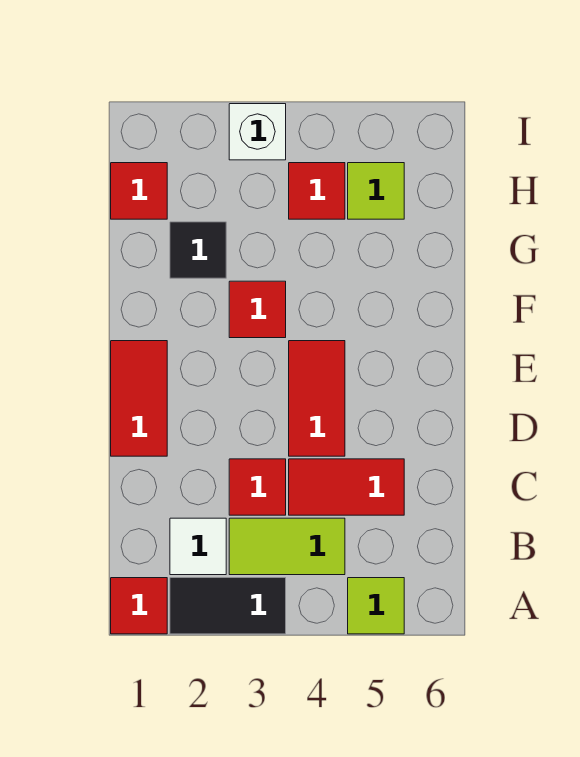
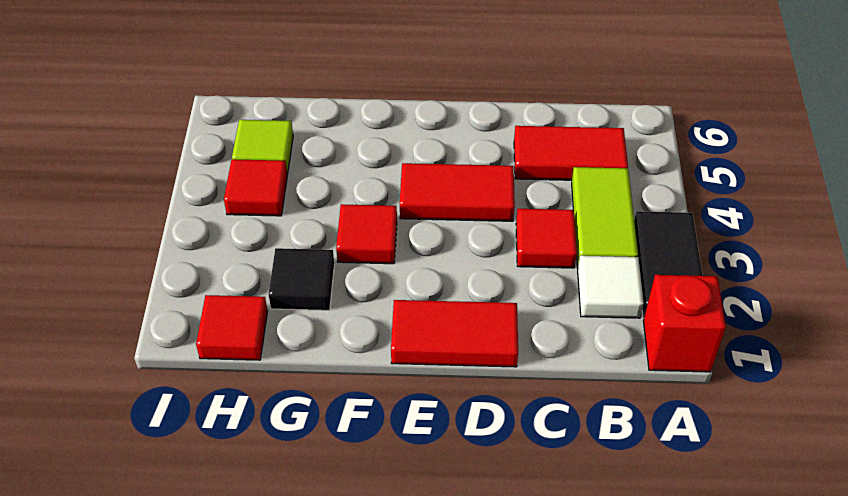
red 1x1 tile [111,578,167,634] -> red 1x1 brick [643,275,726,372]
lime 1x1 tile [348,578,404,634] -> none
red 1x2 tile [289,459,404,515] -> red 1x2 tile turned to [514,126,628,180]
white 1x1 brick [229,104,286,160] -> none

